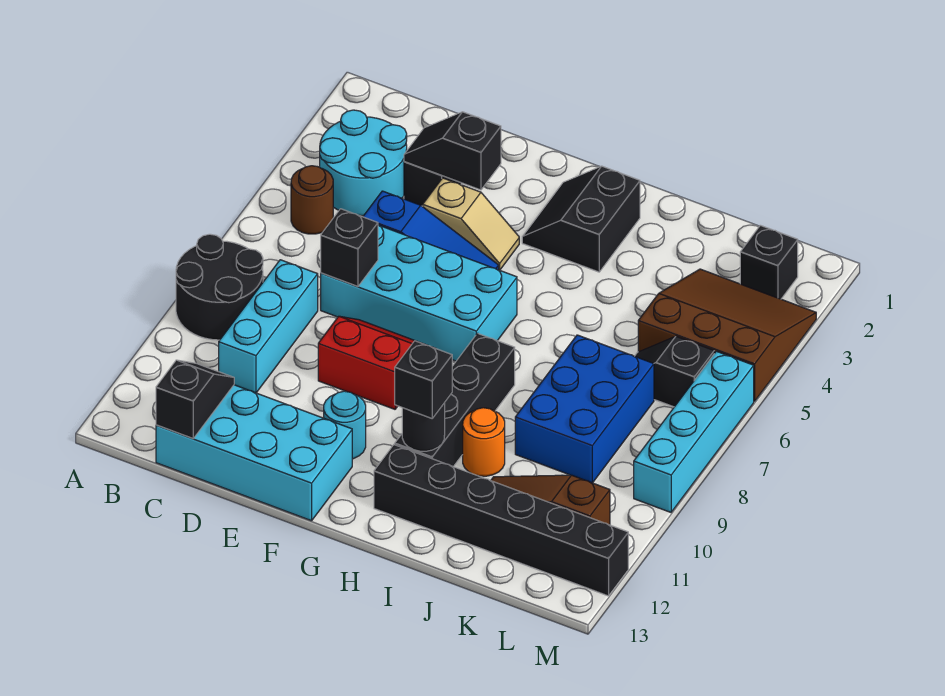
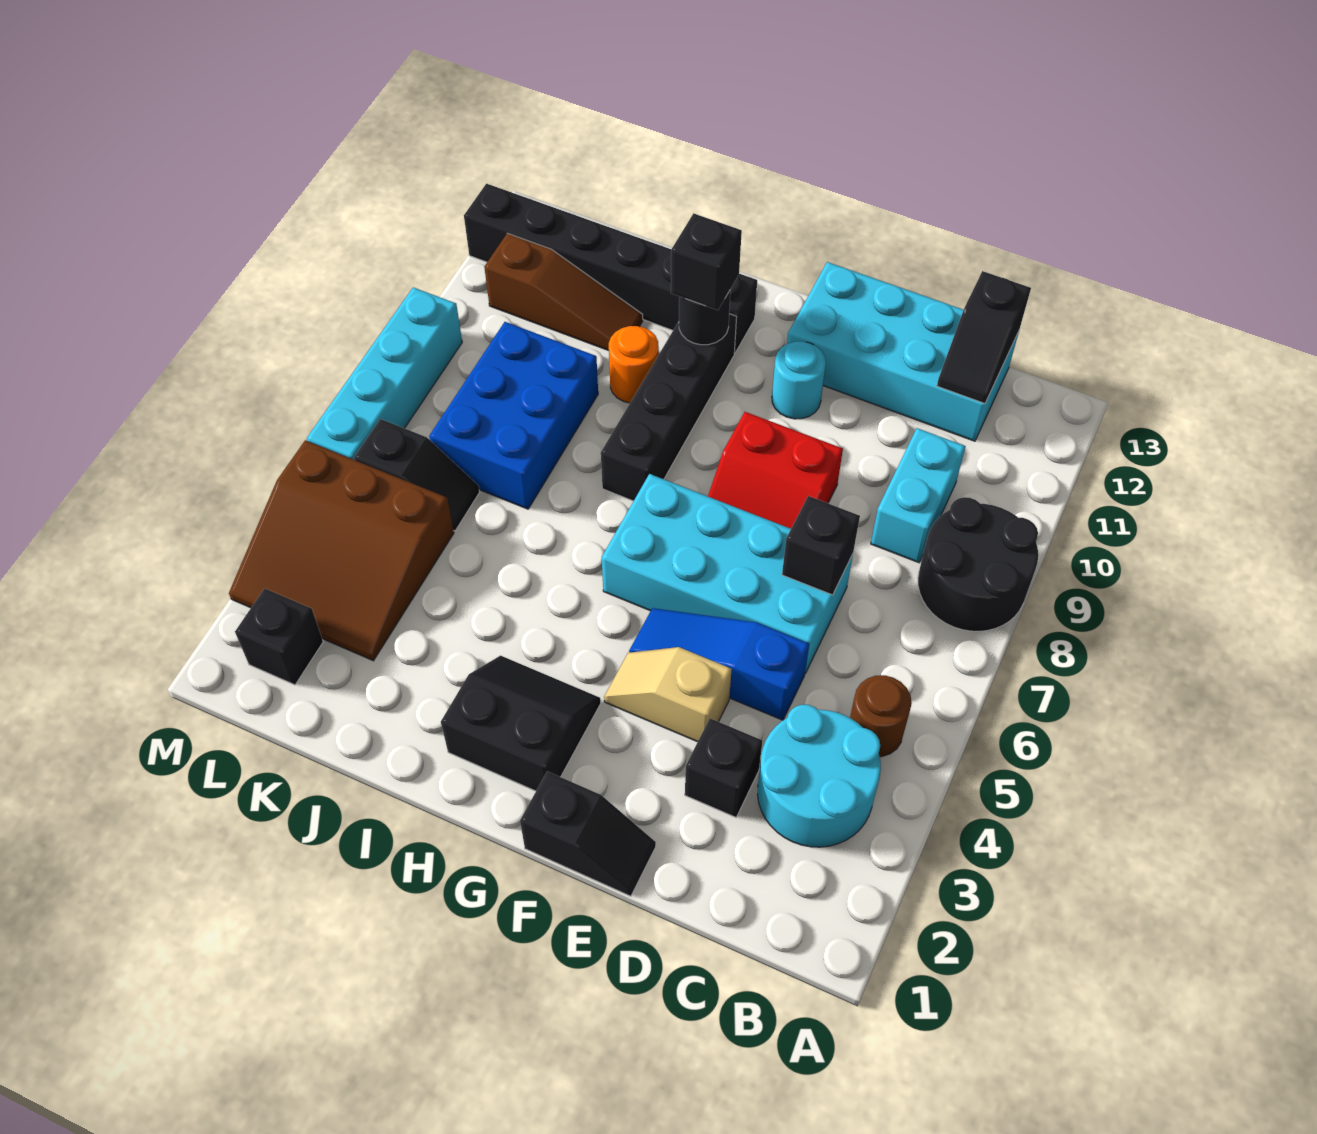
cyan 1x3 brick [219,260,318,393] -> cyan 1x2 brick [871,428,965,563]
black 1x2 slope [404,112,501,190] -> black 1x2 slope moved to [520,771,656,896]
black 2x2 slope [522,166,640,272] -> black 2x2 slope turned to [441,656,601,791]

